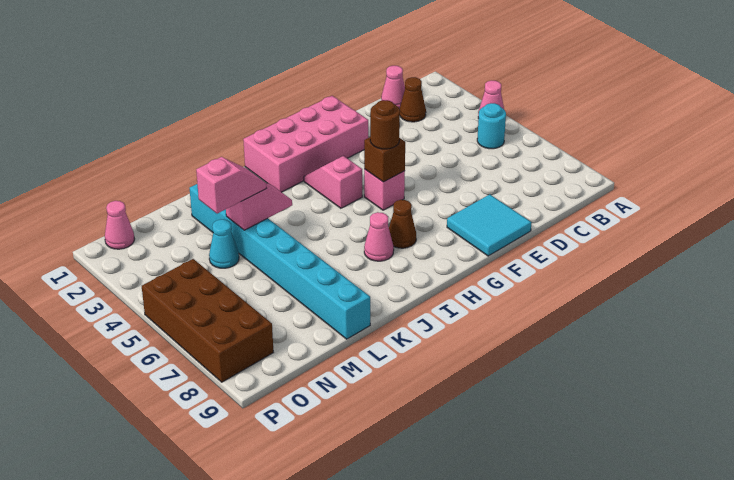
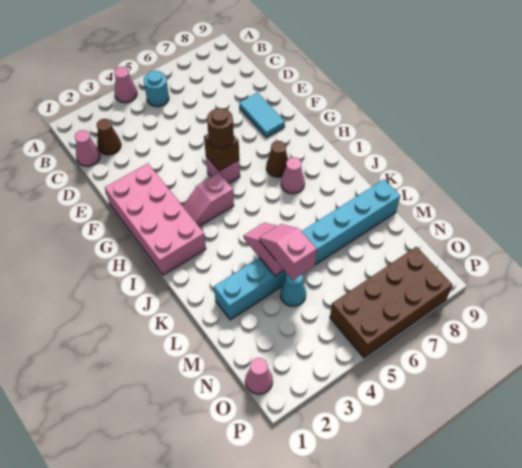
cyan 2x2 tile [447,194,531,256] -> cyan 1x2 tile [239,93,285,137]

